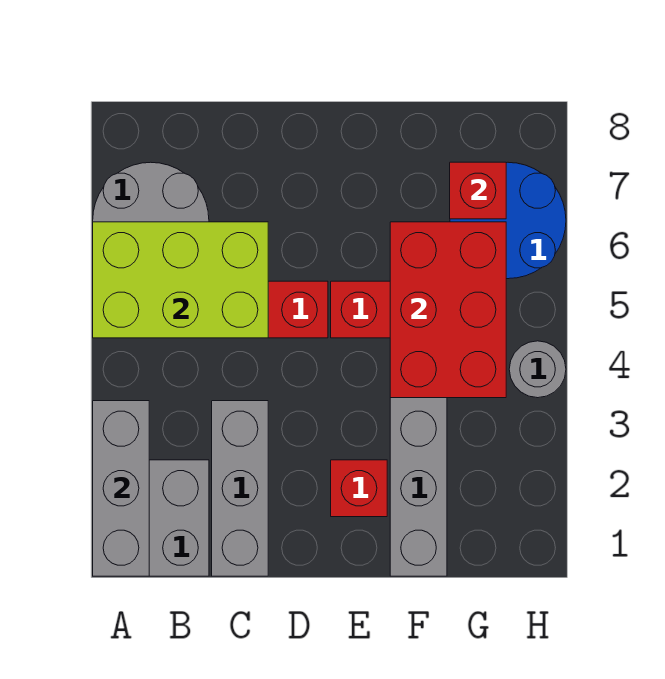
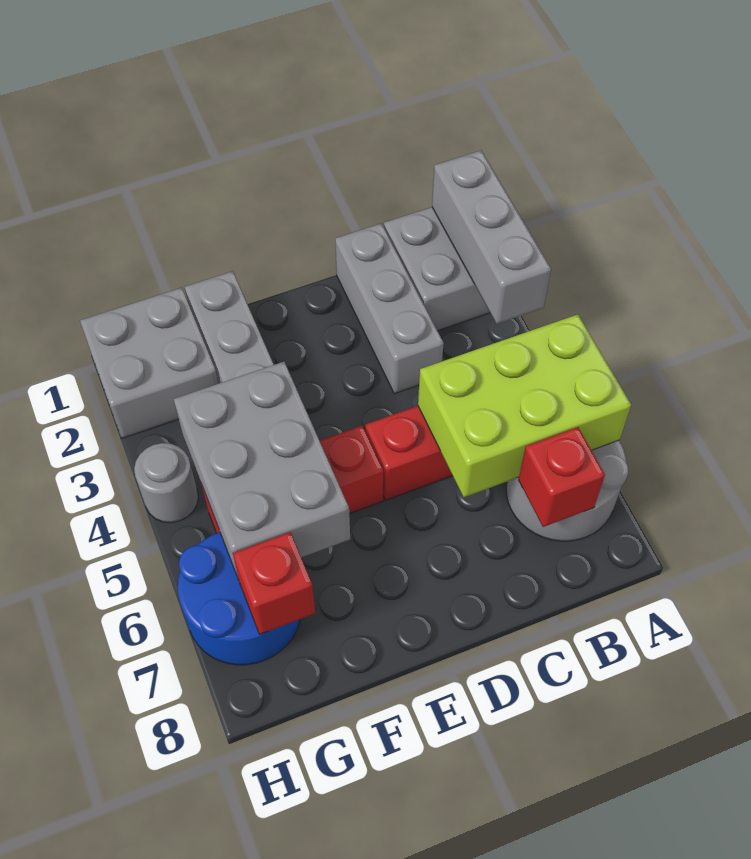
red 1x1 brick [331,460,387,517] -> red 1x1 brick moved to [519,427,605,527]
red 2x3 brick [390,222,506,398] -> grey 2x3 brick [174,362,350,580]
none -> grey 2x2 brick [80,288,218,438]

